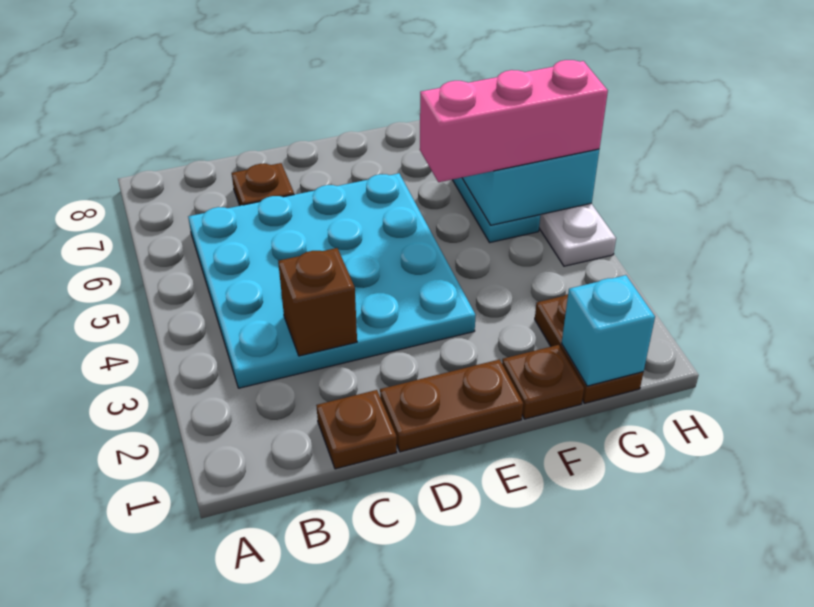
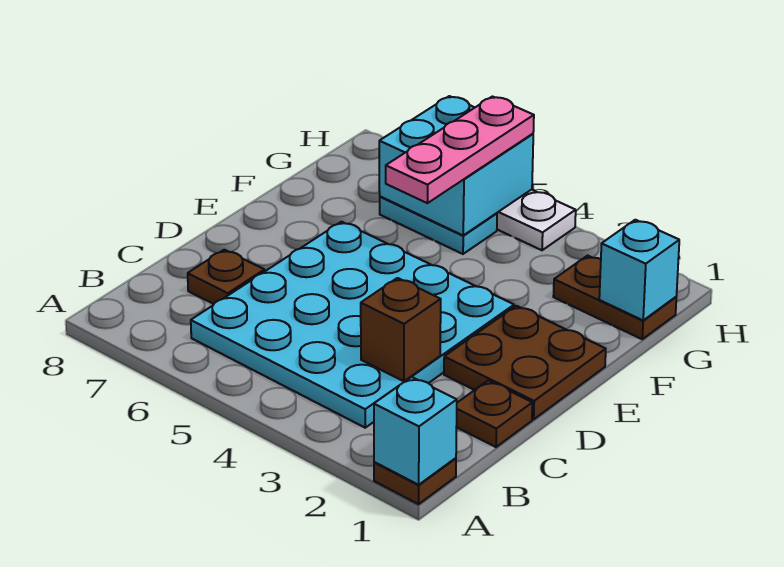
none -> cyan 1x1 brick [374,377,457,485]
brown 1x2 plate [380,360,523,452] -> brown 2x2 plate [444,306,606,419]
brown 1x1 plate [502,345,584,419] -> brown 1x1 plate moved to [374,458,456,504]
pink 1x3 brick [420,60,608,182] -> pink 1x3 plate [386,97,534,203]

